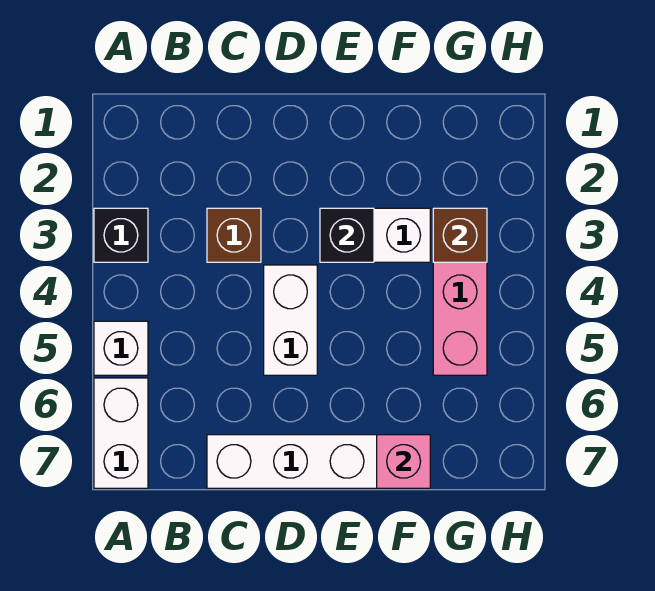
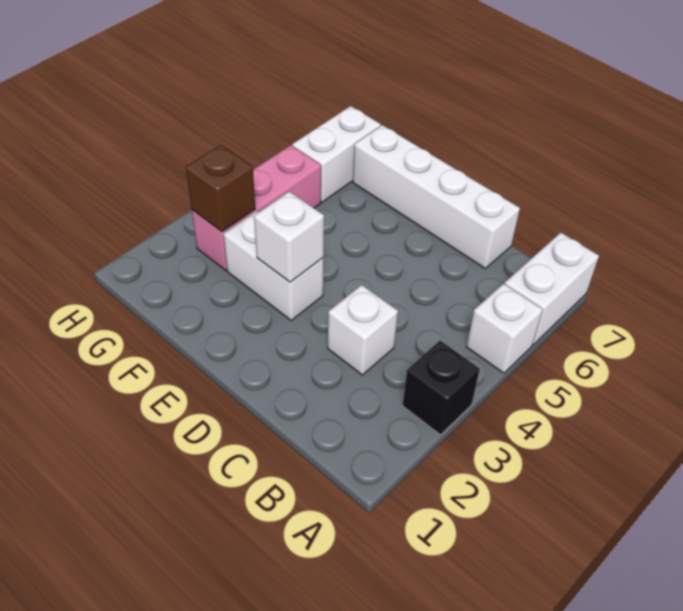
brown 1x1 brick [207,208,261,262] -> white 1x1 brick [328,285,398,375]
white 1x2 brick [264,265,317,375] -> white 1x2 brick moved to [292,106,381,202]
black 1x1 brick [320,208,374,262] -> white 1x1 brick [254,192,324,282]
pink 1x1 brick [377,435,430,488] -> none

